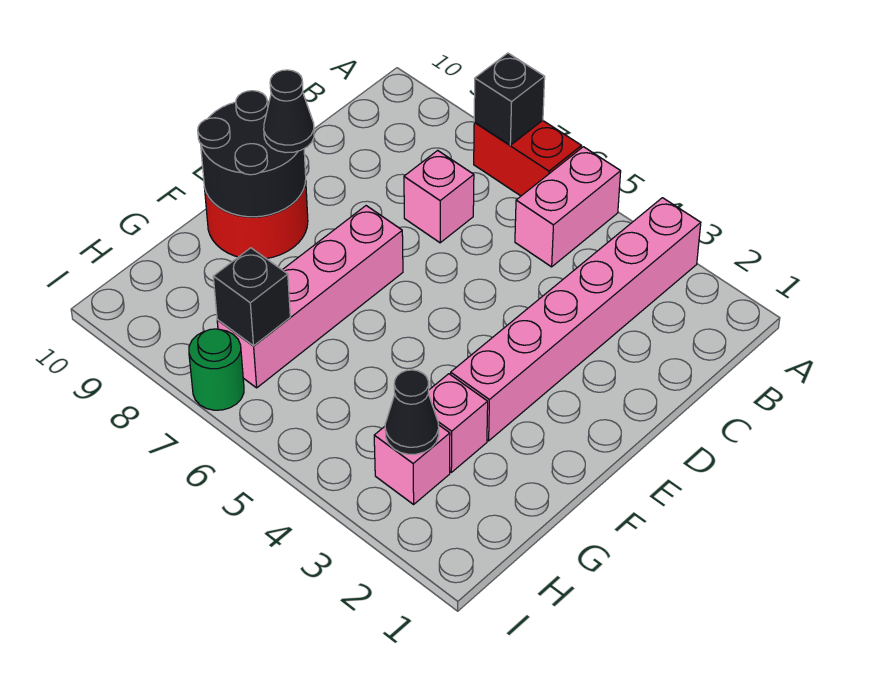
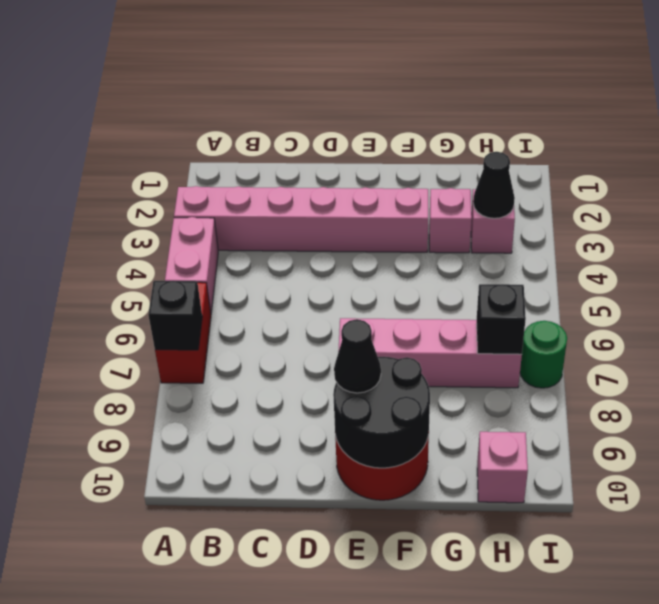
pink 1x2 brick [515,147,621,267] -> pink 1x2 brick turned to [165,217,218,312]
pink 1x1 brick [404,150,474,243] -> pink 1x1 brick moved to [477,432,528,503]

